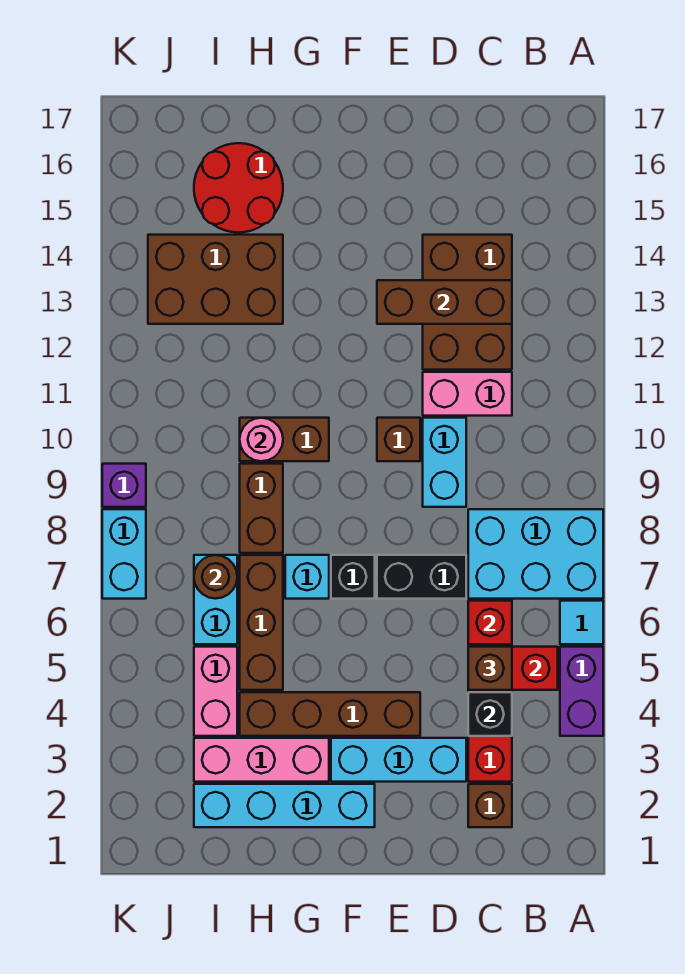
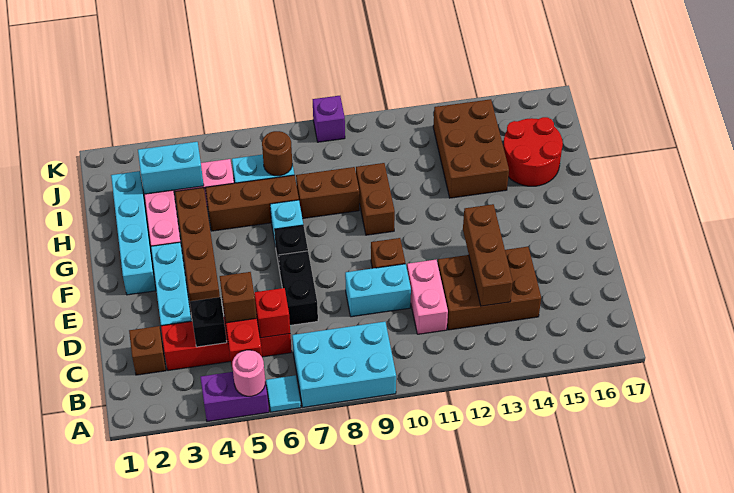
cyan 2x3 brick [468,509,603,599] -> cyan 2x3 brick turned to [292,322,396,407]
pink 1x1 round brick [240,418,283,461] -> pink 1x1 round brick moved to [232,350,265,396]
cyan 1x2 brick [102,509,146,599] -> cyan 1x2 brick moved to [138,142,204,194]

